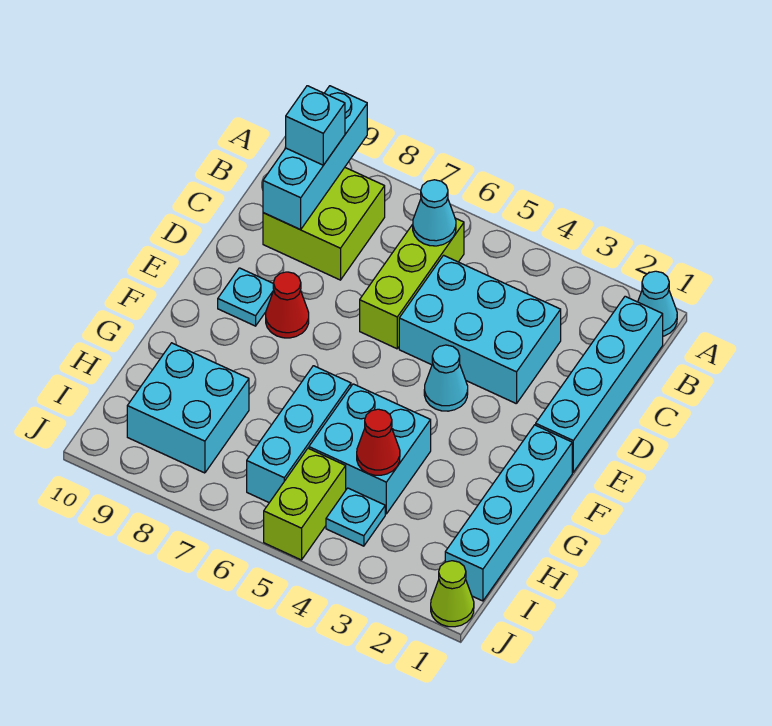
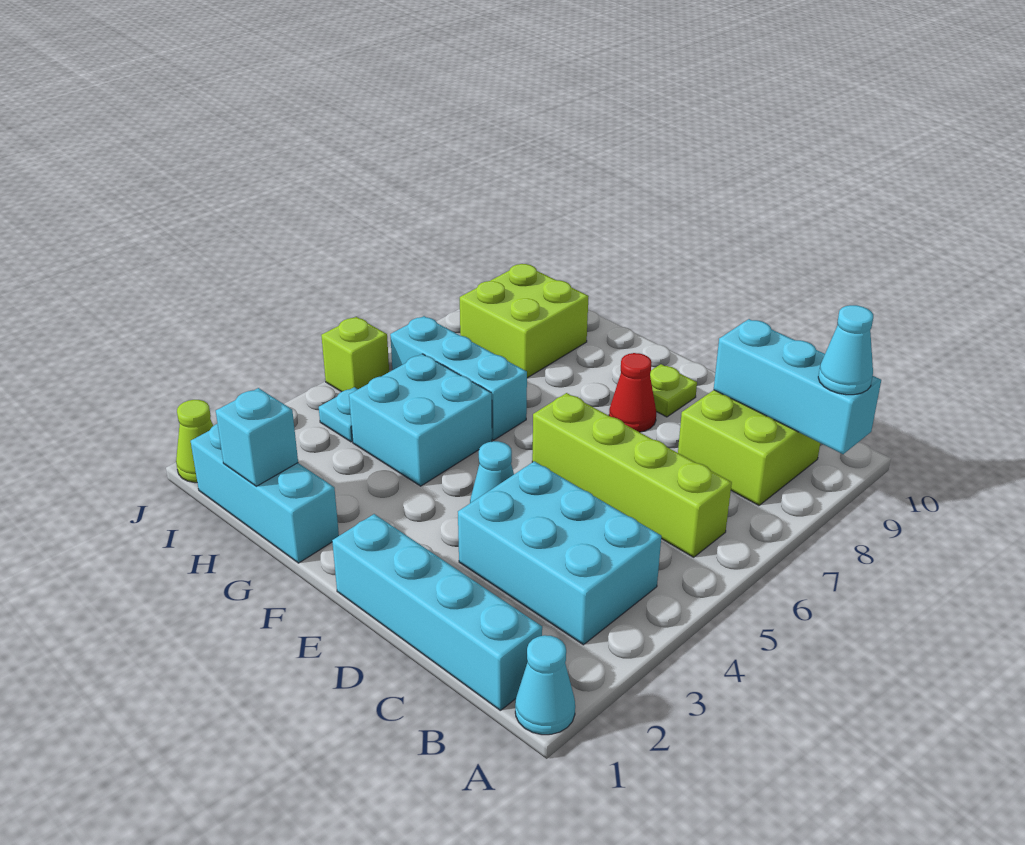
lime 1x3 brick [360,218,464,349] -> lime 1x4 brick [532,393,732,557]
cyan 1x1 cone [413,180,456,246] -> cyan 1x1 cone moved to [818,305,873,395]
cyan 1x1 brick [286,86,345,165] -> cyan 1x1 brick moved to [216,388,298,486]
cyan 2x3 brick [399,255,561,404] -> cyan 2x3 brick turned to [458,461,661,645]
cyan 1x1 plate [218,268,274,326] -> lime 1x1 plate [650,364,697,417]
cyan 1x4 brick [445,425,572,601] -> cyan 1x3 brick [191,424,339,563]
red 1x1 cone [357,409,400,475] -> none
cyan 2x2 brick [127,343,249,473] -> lime 2x2 brick [460,264,589,378]
lime 1x2 brick [264,448,346,560] -> lime 1x1 brick [321,317,389,392]

